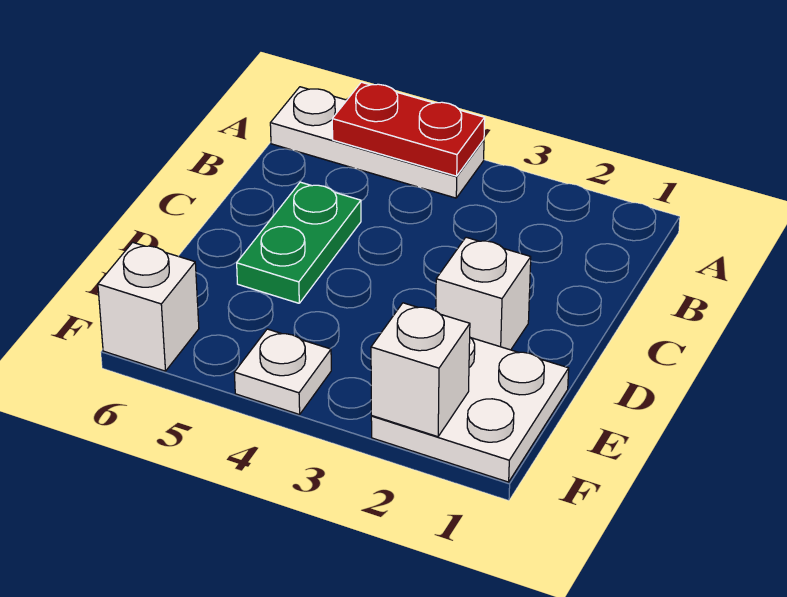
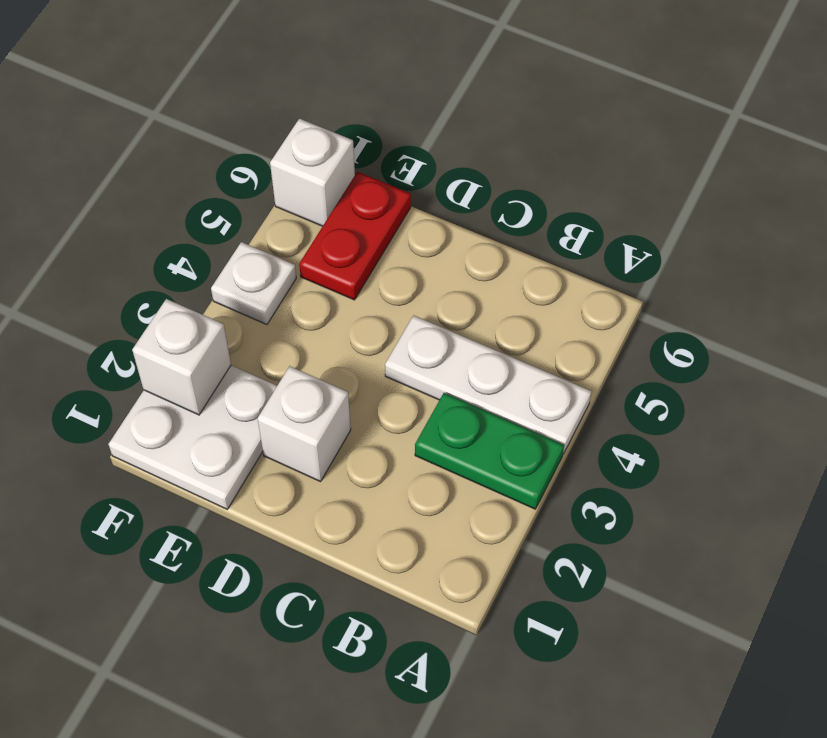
white 1x3 plate [270,87,484,198] -> white 1x3 plate turned to [385,315,592,454]
red 1x2 plate [332,82,485,176] -> red 1x2 plate moved to [299,172,411,300]
green 1x2 plate [237,182,361,303] -> green 1x2 plate moved to [415,393,564,509]

